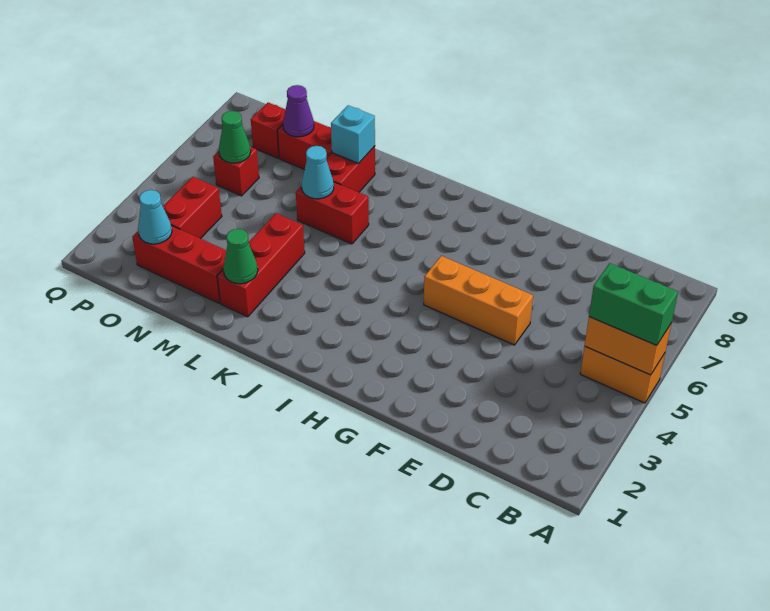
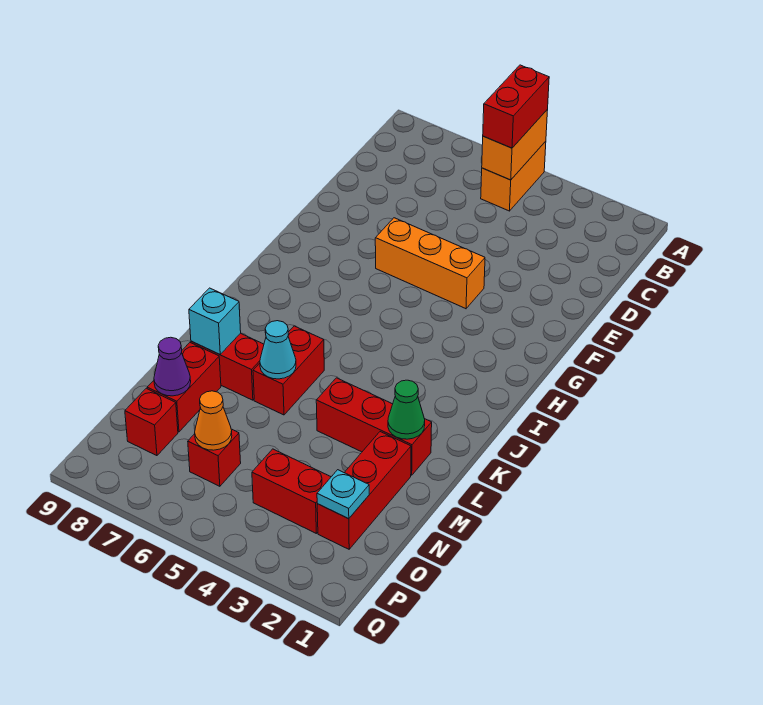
green 1x2 brick [589,263,678,345] -> red 1x2 brick [483,65,549,148]
orange 1x3 brick [424,256,533,345] -> orange 1x3 brick turned to [375,218,485,309]
cyan 1x1 cone [138,190,172,244] -> cyan 1x1 plate [317,470,369,519]
green 1x1 cone [219,111,251,163] -> orange 1x1 cone [195,391,232,450]

